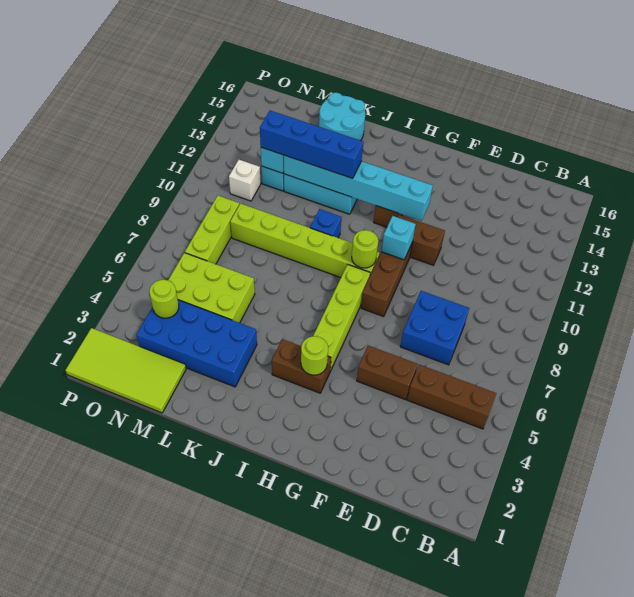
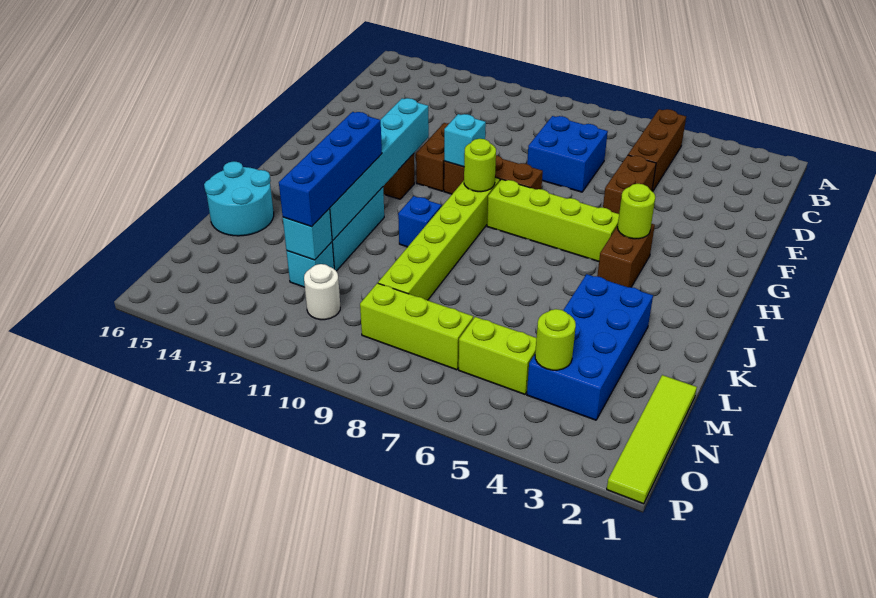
lime 2x3 brick [168,253,255,323] -> lime 1x2 brick [459,317,536,394]
lime 2x4 tile [66,328,186,413] -> lime 1x4 tile [607,375,697,504]
white 1x1 brick [229,160,261,201] -> white 1x1 round brick [304,264,340,320]

